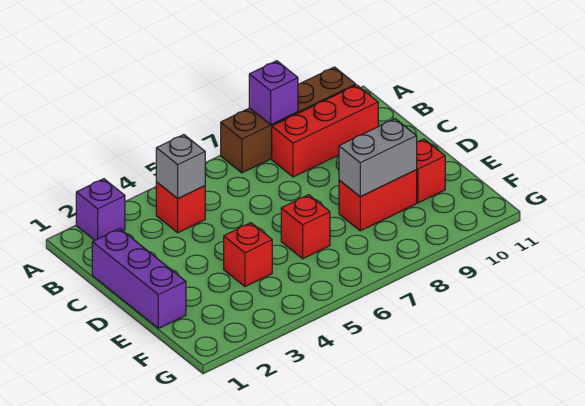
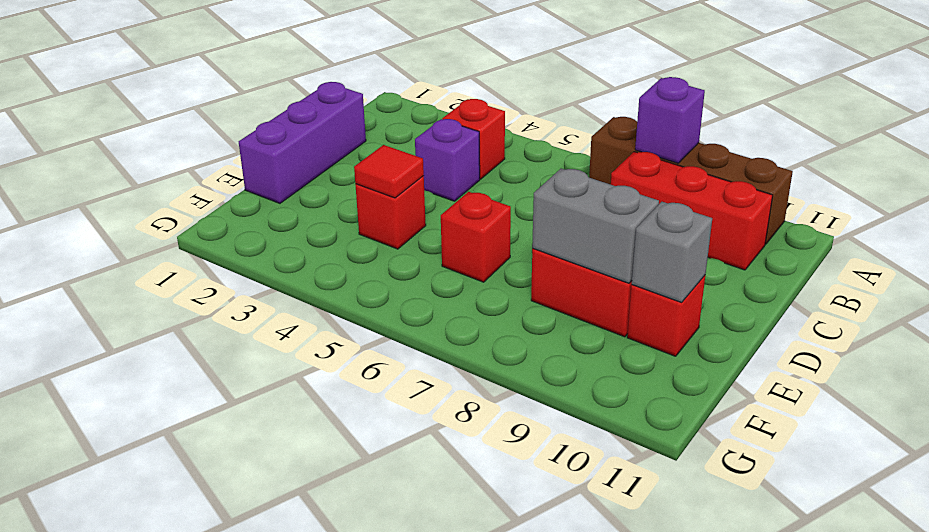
purple 1x1 brick [76,179,125,240] -> purple 1x1 brick moved to [415,119,480,201]
grey 1x1 brick [156,135,205,198] -> grey 1x1 brick moved to [632,202,712,302]
none -> red 1x1 tile [354,145,424,198]

